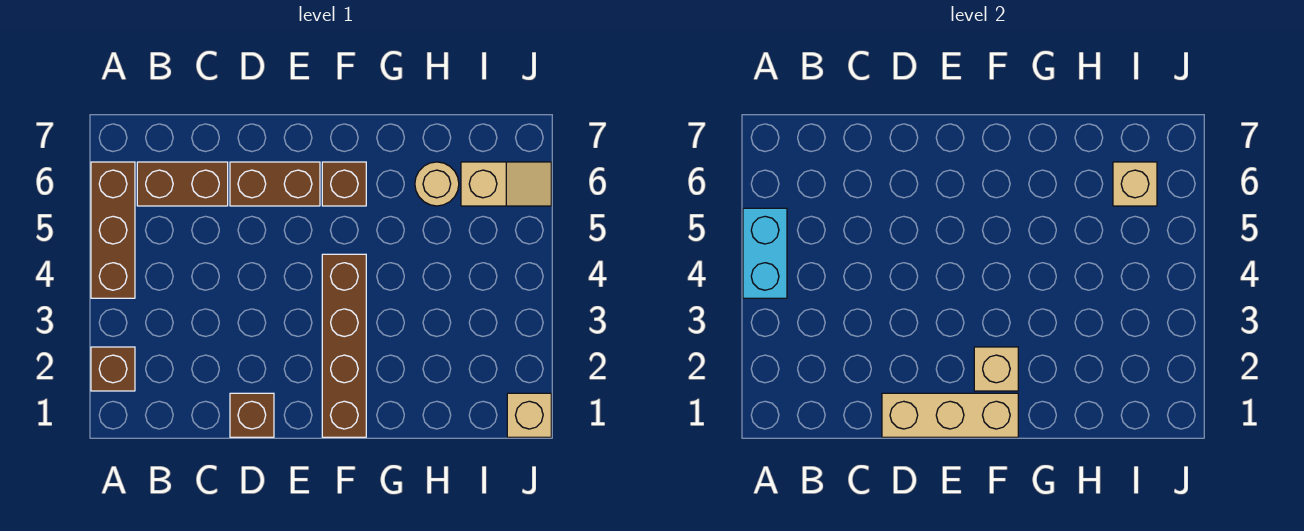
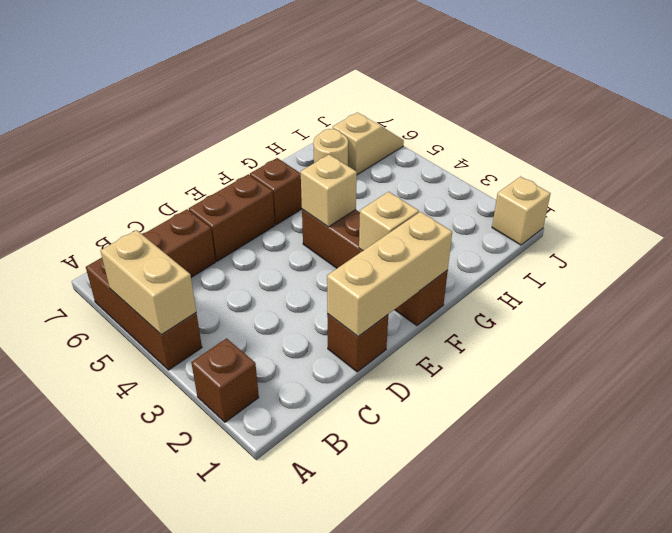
cyan 1x2 brick [743,208,787,298] -> tan 1x2 brick [101,230,196,335]
tan 1x1 brick [1113,162,1157,206] -> tan 1x1 brick moved to [301,155,357,227]

